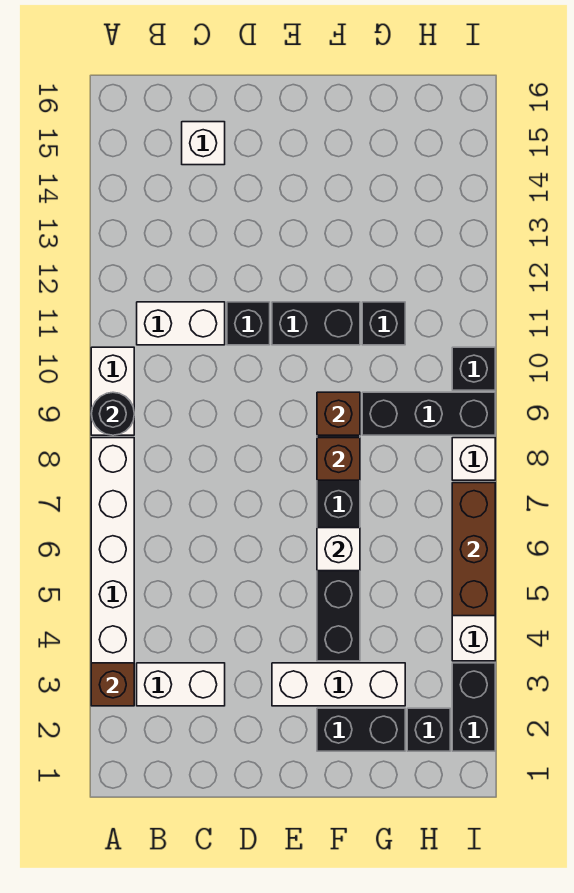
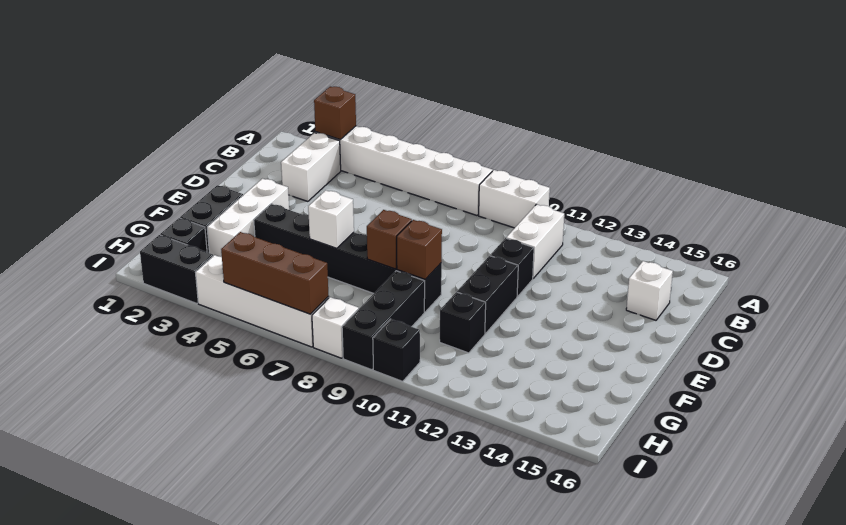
black 1x1 round brick [91,392,134,435] -> none

